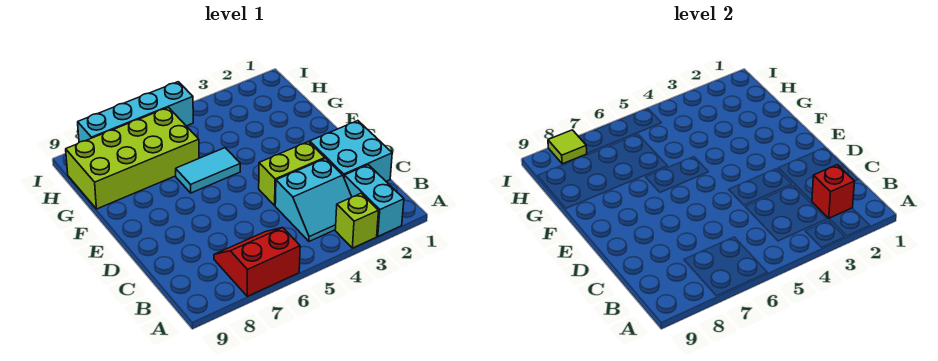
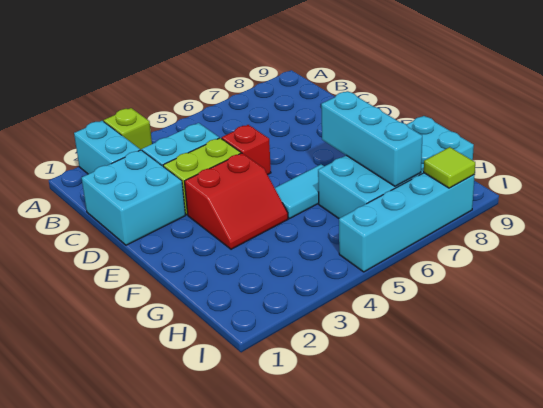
red 2x2 slope [214,228,300,296] -> red 2x2 slope moved to [184,153,288,249]
red 1x1 brick [812,165,855,218] -> red 1x1 brick moved to [222,125,271,175]
none -> cyan 1x3 brick [321,91,422,186]
lime 2x4 brick [66,107,199,209] -> cyan 2x4 brick [318,116,474,218]

